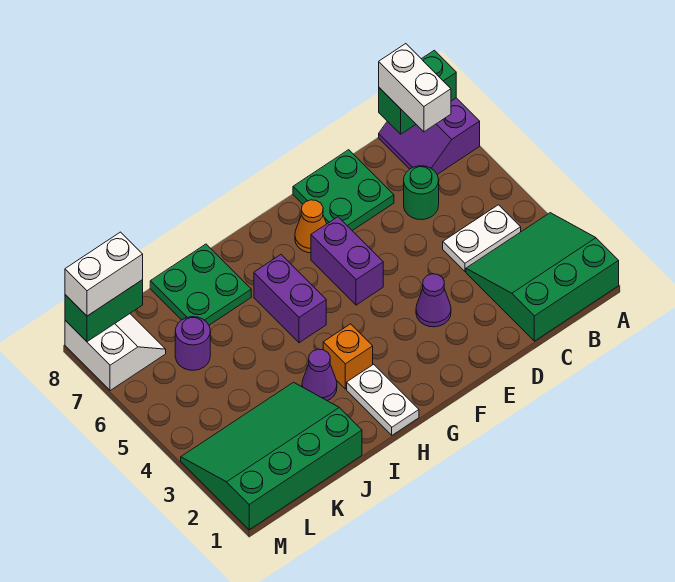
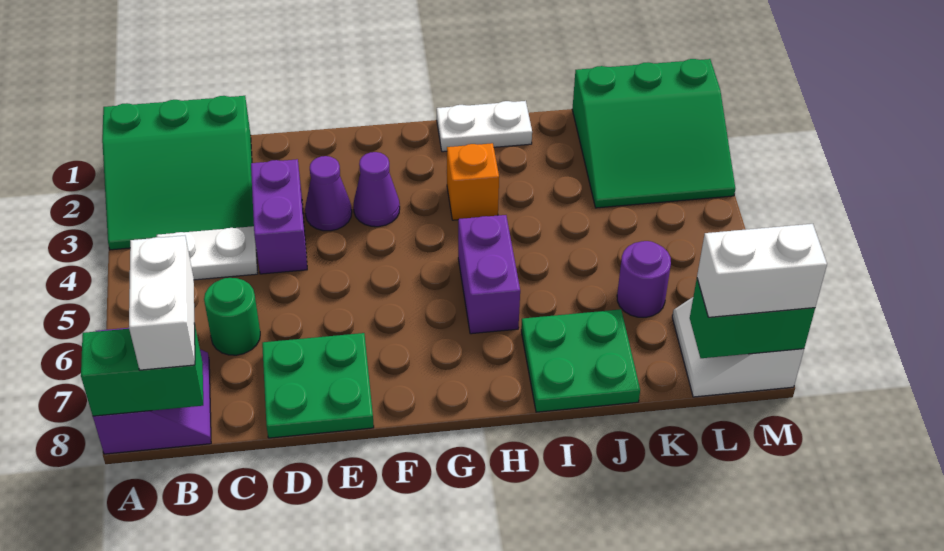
purple 1x2 brick [311,217,383,305] -> purple 1x2 brick moved to [251,159,307,274]
orange 1x1 cone [295,200,326,253] -> none
white 1x2 plate [347,364,419,435] -> white 1x2 plate turned to [437,101,532,152]
purple 1x1 cone [302,349,337,401] -> purple 1x1 cone moved to [354,152,400,227]
green 3x4 slope [181,382,362,530] -> green 3x3 slope [572,59,735,208]

